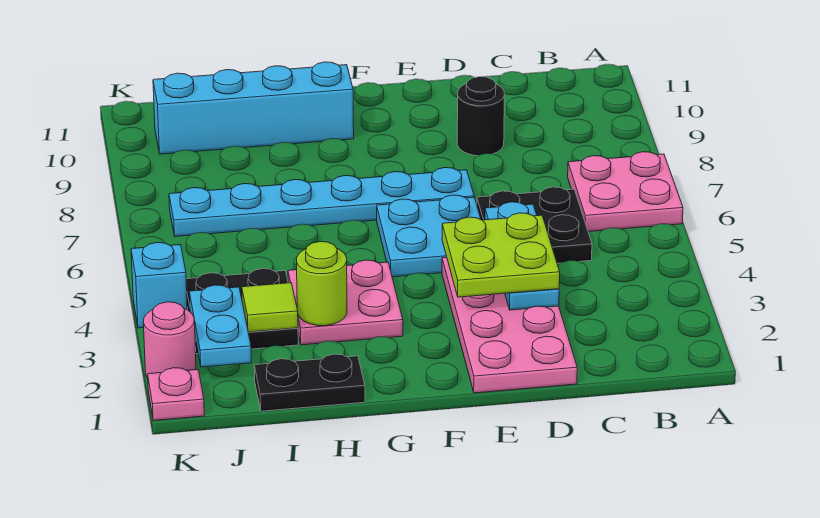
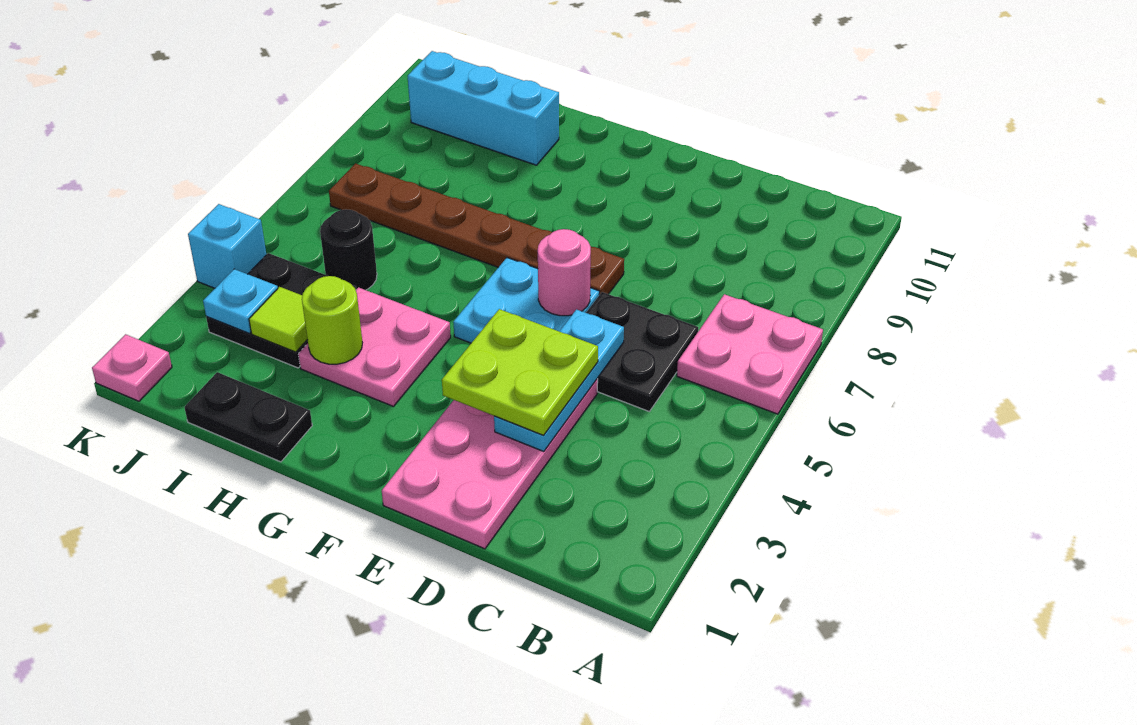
black 1x1 round brick [457,77,504,156] -> black 1x1 round brick moved to [320,210,377,290]
cyan 1x6 plate [169,168,474,236] -> brown 1x6 plate [329,164,624,295]
cyan 1x4 brick [153,62,354,154] -> cyan 1x3 brick [408,51,559,165]
cyan 1x2 plate [189,285,251,367] -> cyan 1x1 plate [203,269,278,333]
pink 1x1 round brick [143,302,196,378] -> pink 1x1 round brick moved to [538,229,591,316]

